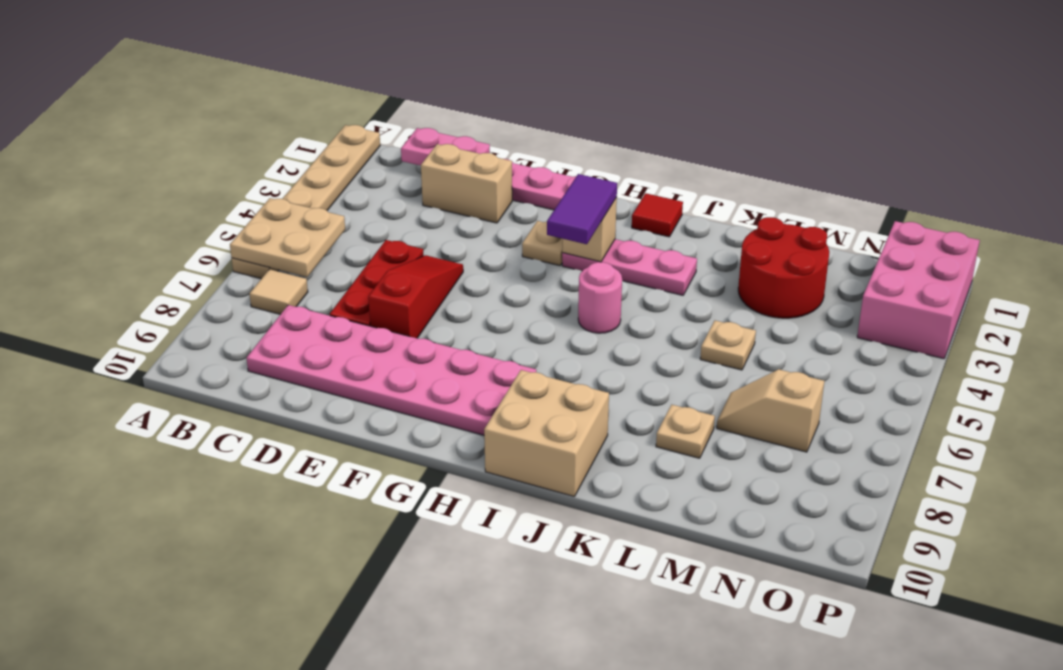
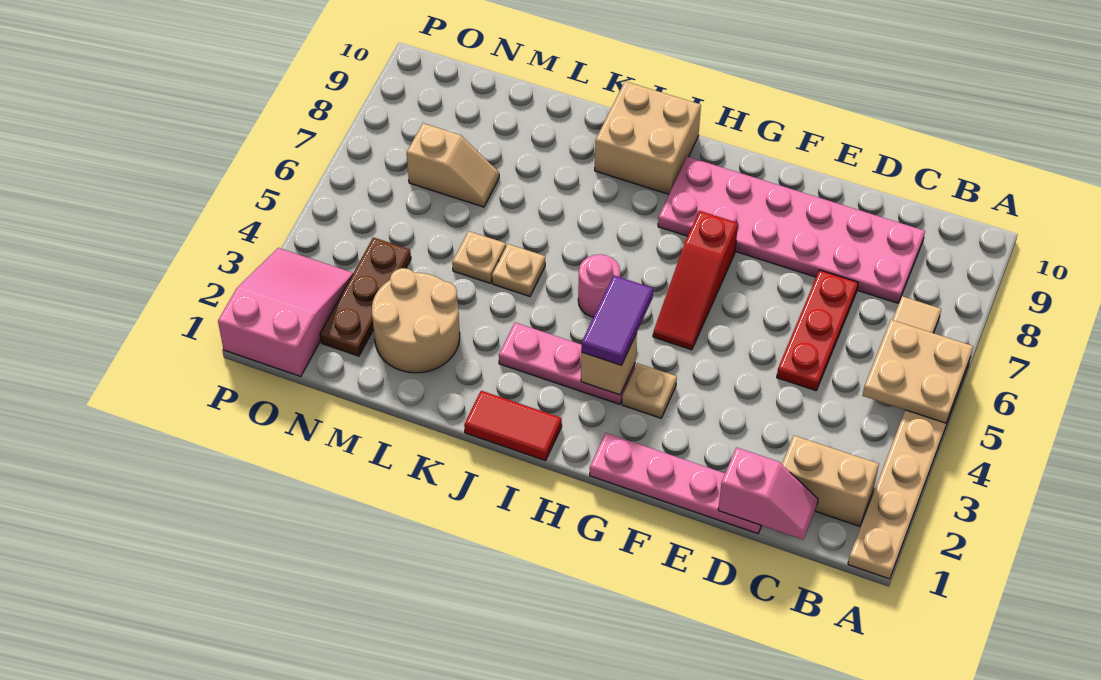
pink 1x2 plate [401,128,490,166] -> pink 1x2 slope [718,448,818,539]
tan 1x2 brick [421,144,512,223] -> tan 1x2 brick moved to [782,435,879,526]
red 1x3 slope [368,255,463,338] -> red 1x3 slope moved to [653,211,738,350]
red 1x1 tile [632,193,683,237] -> red 1x2 tile [464,391,562,461]
red 2x2 round brick [738,217,829,318] -> tan 2x2 round brick [372,268,460,373]
tan 1x1 plate [656,405,715,458] -> tan 1x1 plate moved to [492,244,545,296]
none -> brown 1x3 plate [320,237,411,356]
pink 2x3 brick [857,221,980,359] -> pink 2x3 slope [218,248,353,377]

